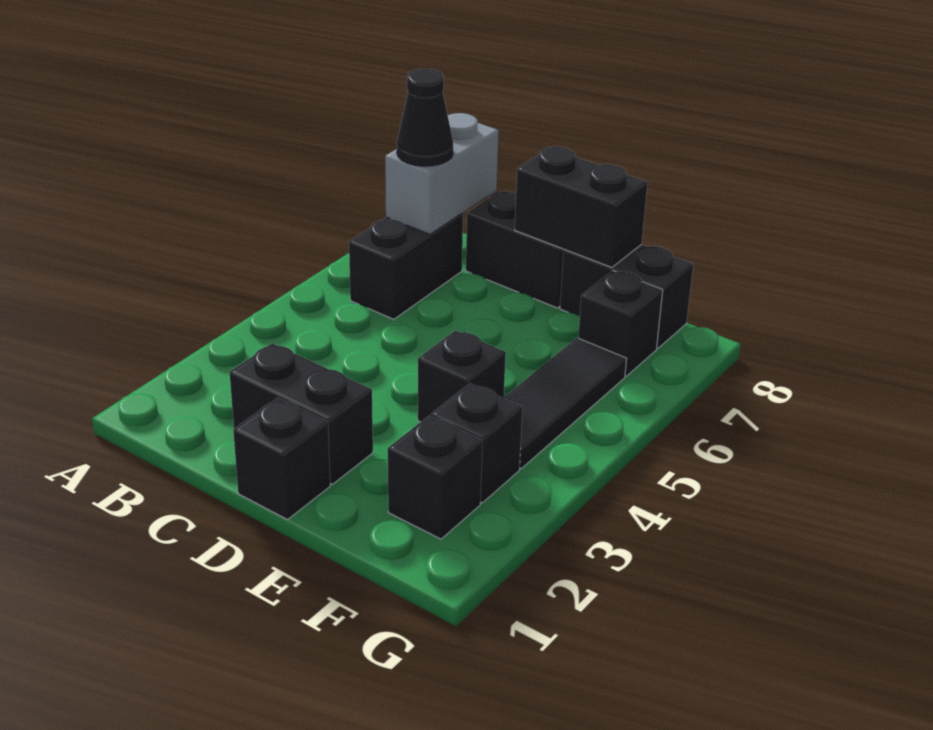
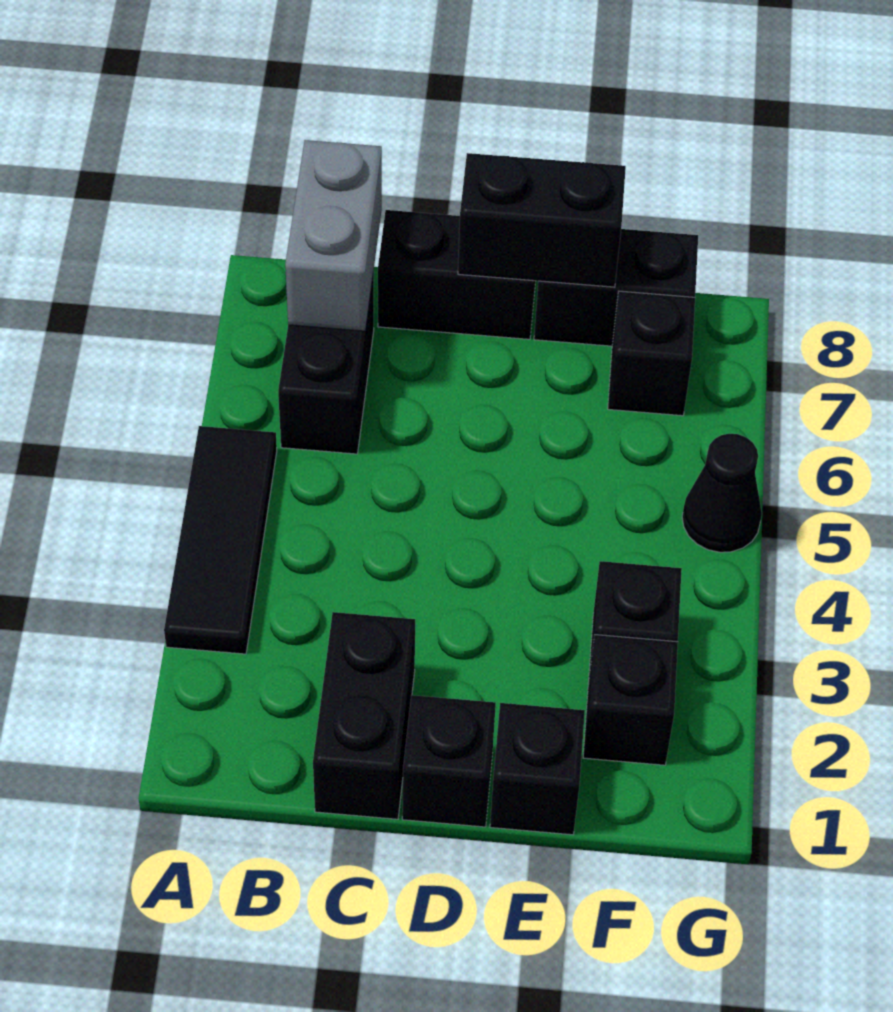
black 1x1 cone [397,69,453,166] -> black 1x1 cone moved to [682,434,762,552]
black 1x2 brick [230,343,373,484] -> black 1x2 brick turned to [313,612,415,819]
black 1x1 brick [418,330,506,422] -> black 1x1 brick moved to [490,703,585,835]
black 1x3 tile [504,338,626,469] -> black 1x3 tile moved to [164,426,277,654]

